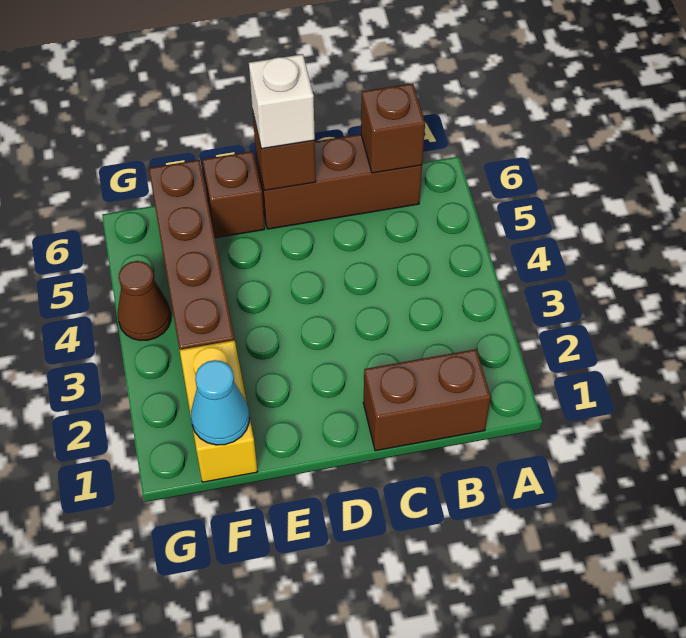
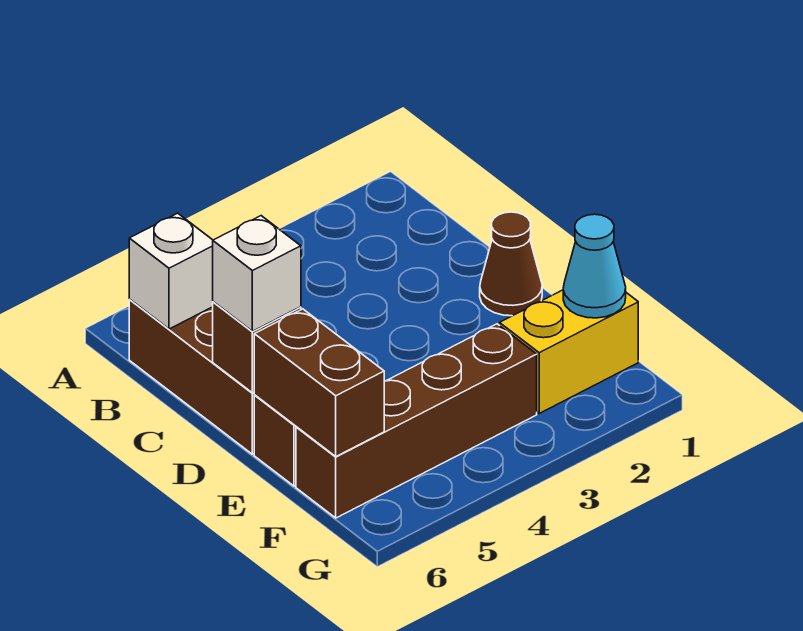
brown 1x2 brick [363,349,491,451] -> brown 1x2 brick moved to [254,309,384,456]
brown 1x1 brick [361,83,425,173] -> white 1x1 brick [129,213,213,329]
brown 1x1 cone [118,261,171,340] -> brown 1x1 cone moved to [480,212,542,316]

